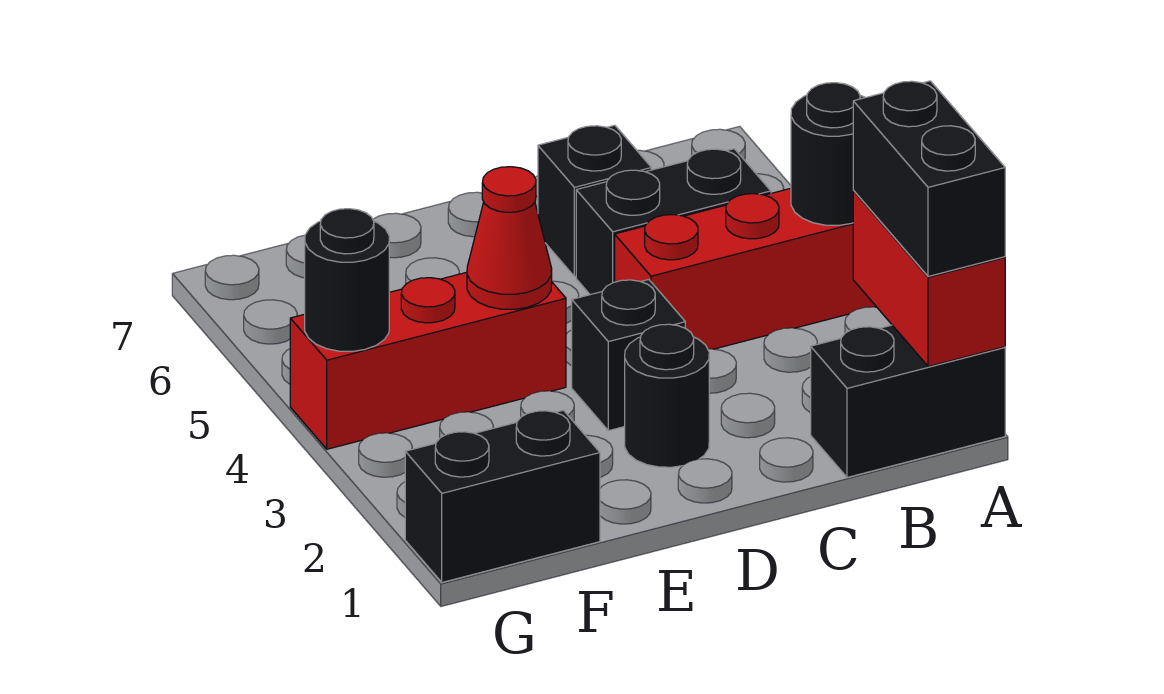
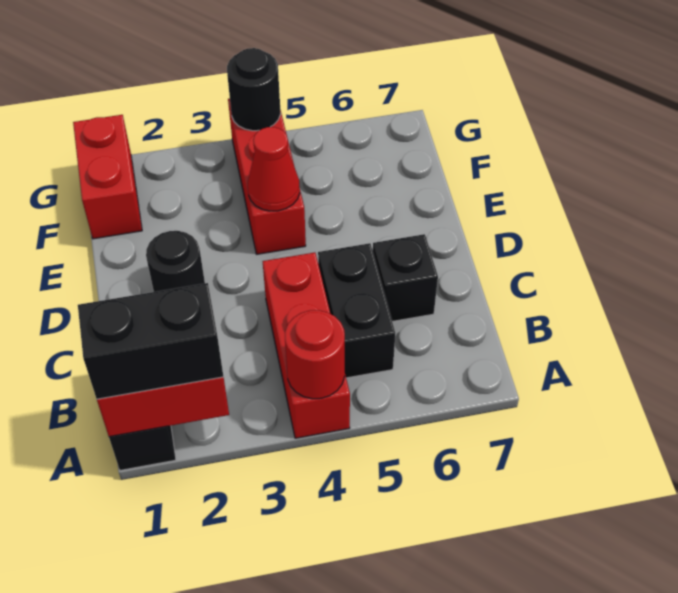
black 1x1 round brick [791,83,865,225] -> red 1x1 round brick [285,310,345,399]
black 1x1 brick [572,280,685,431] -> none
black 1x2 brick [405,410,600,582] -> red 1x2 brick [73,115,142,239]

